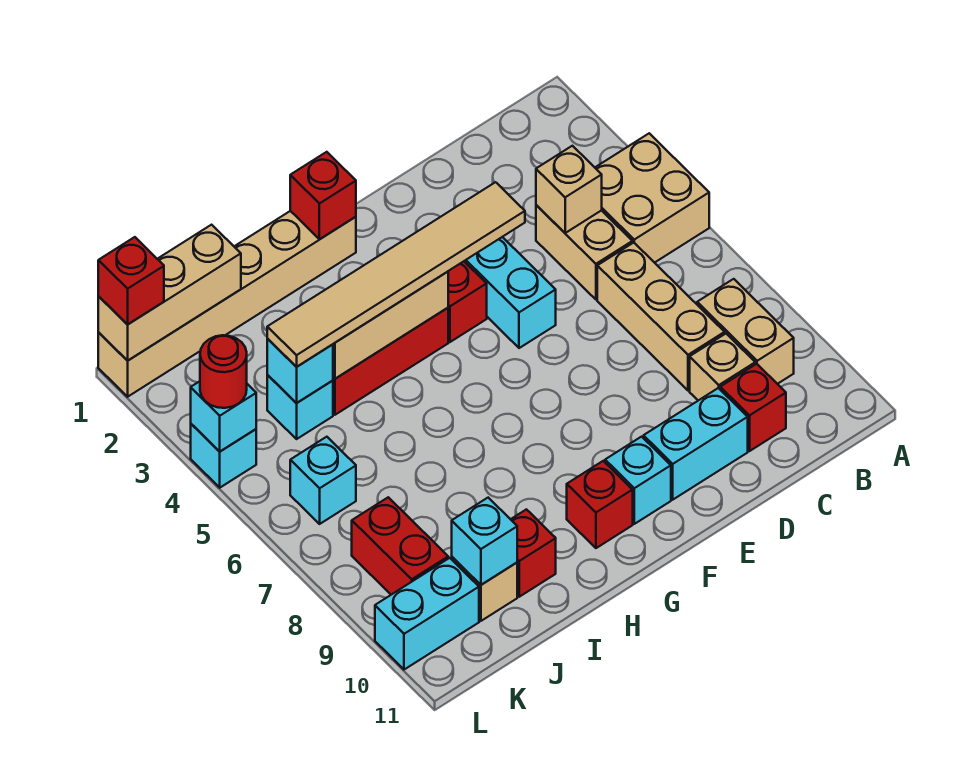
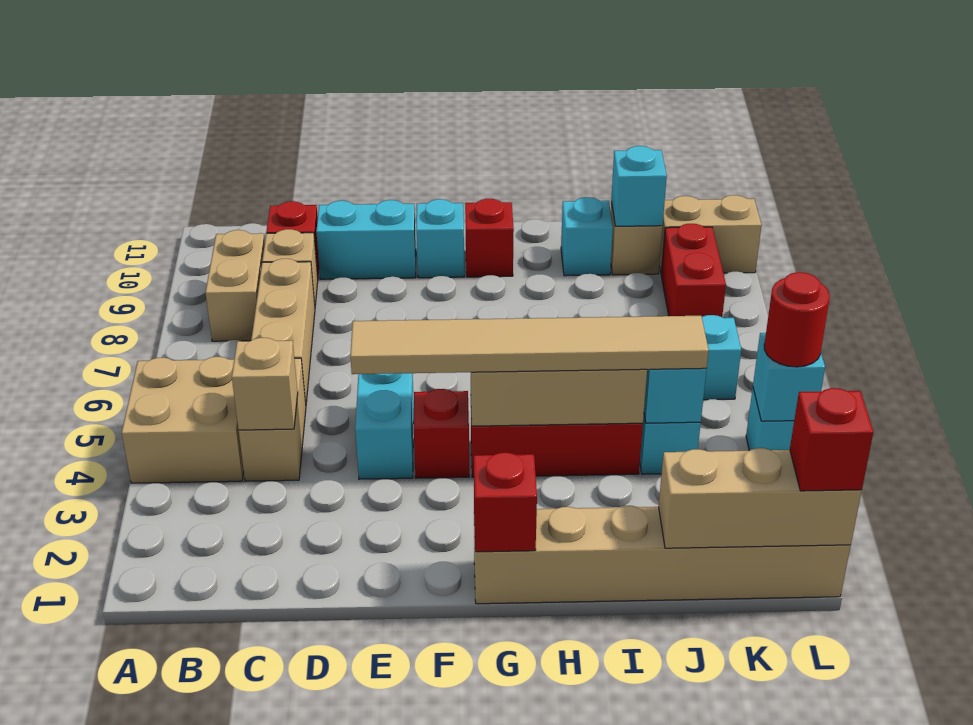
red 1x1 brick [511,509,556,597] -> cyan 1x1 brick [561,197,613,276]
cyan 1x2 brick [375,558,479,670] -> tan 1x2 brick [659,195,762,273]

